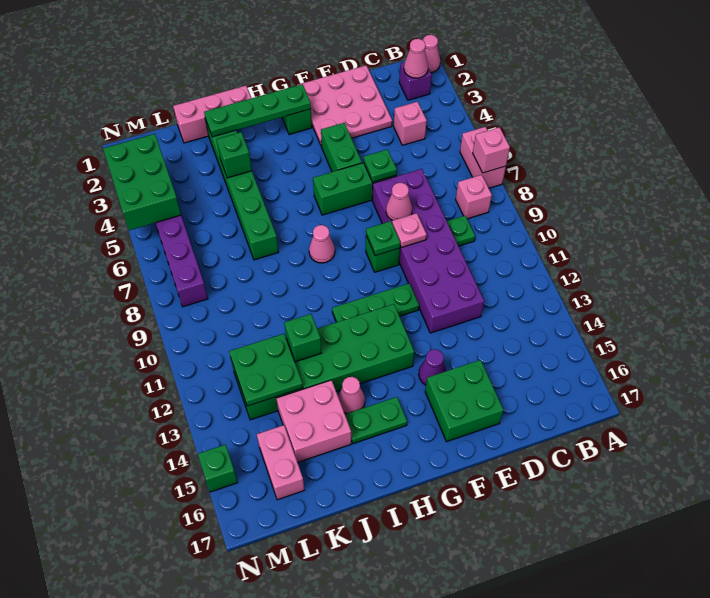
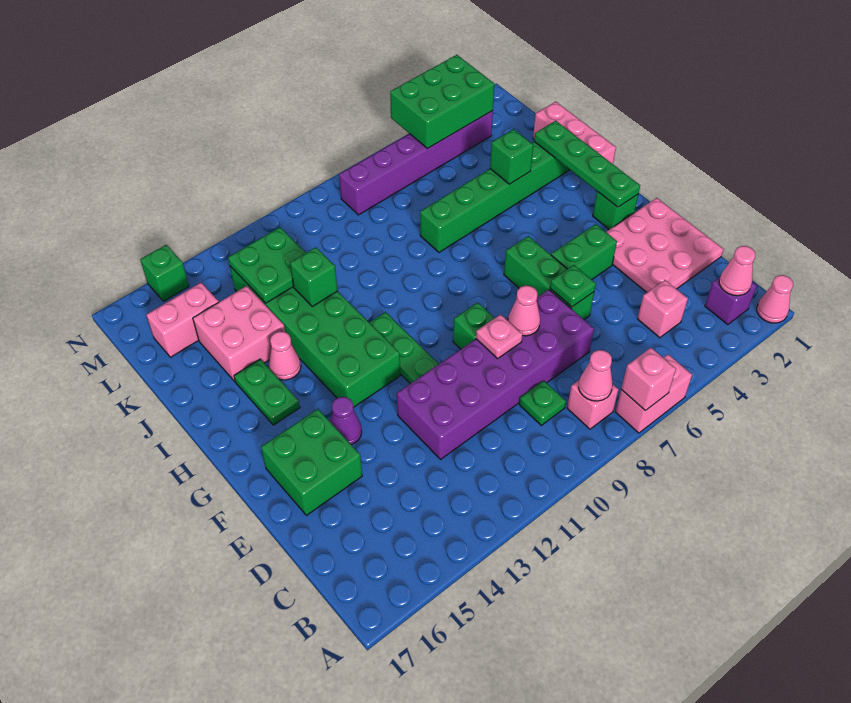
green 1x1 plate [366,221,400,256] -> none
pink 1x1 cone [309,225,335,263] -> pink 1x1 cone moved to [579,350,613,401]

